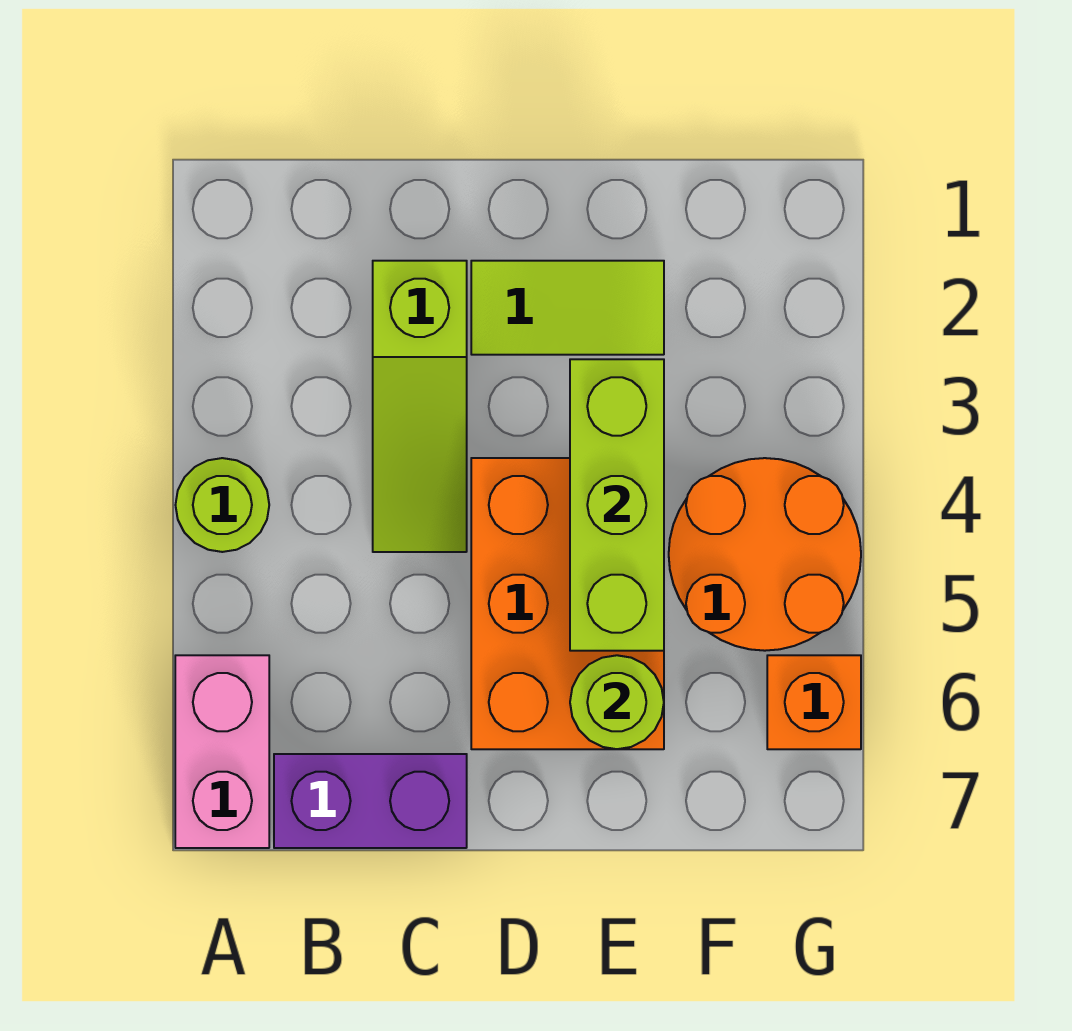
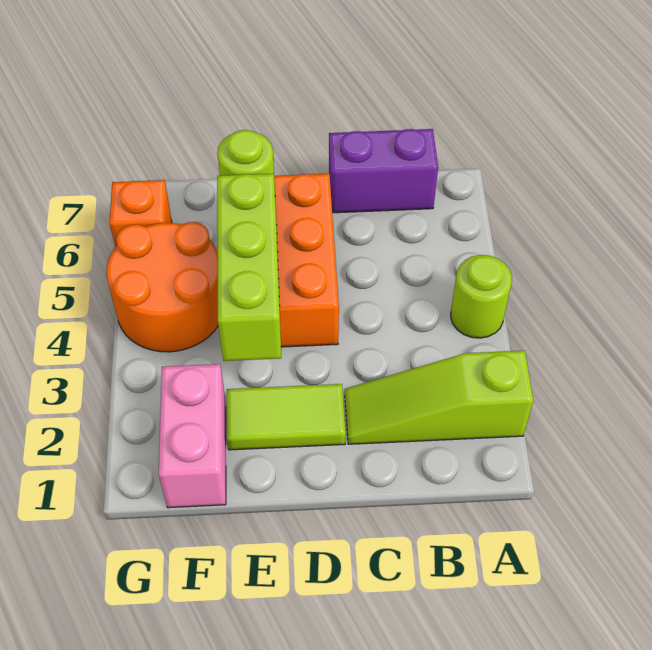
pink 1x2 brick [175,655,269,848] -> pink 1x2 brick moved to [159,364,226,508]
lime 1x3 slope [373,261,467,552] -> lime 1x3 slope turned to [345,351,534,444]

